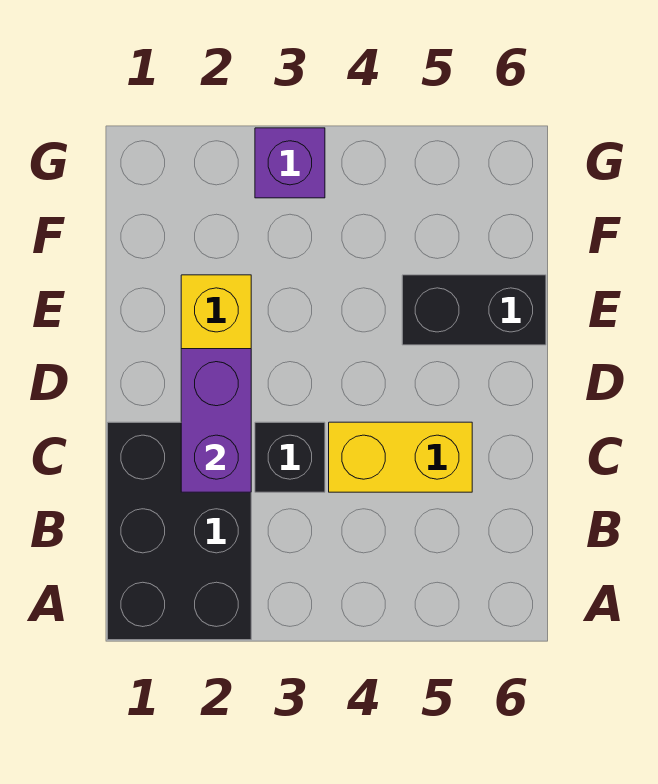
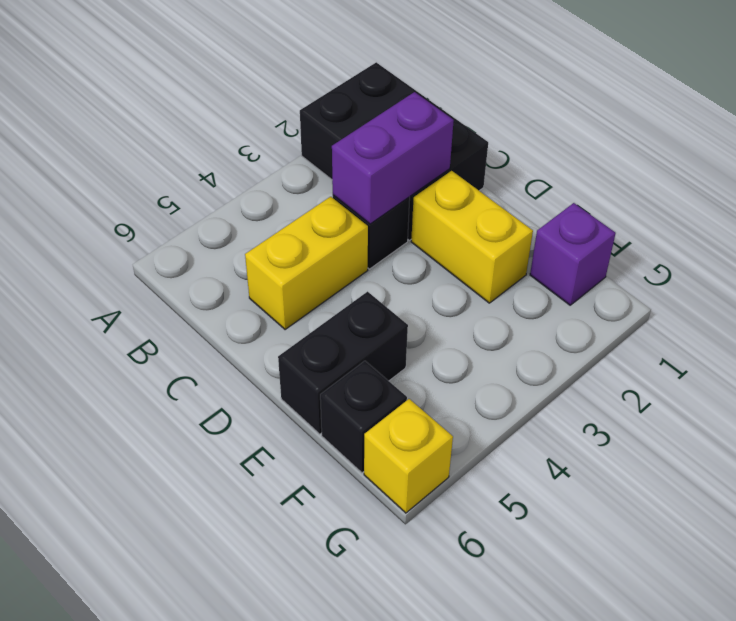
purple 1x2 brick [181,349,251,492] -> purple 1x2 brick turned to [332,92,454,224]
none -> black 1x1 brick [320,361,407,473]
purple 1x1 brick [255,128,325,198] -> purple 1x1 brick moved to [530,203,616,305]
none -> yellow 1x1 brick [364,399,453,513]

